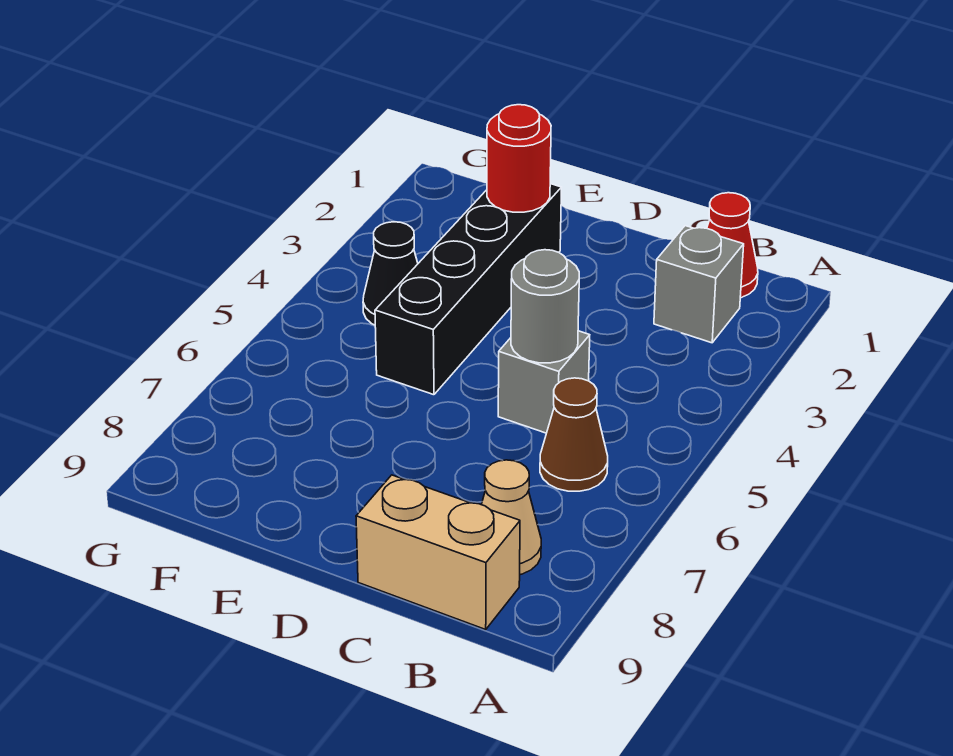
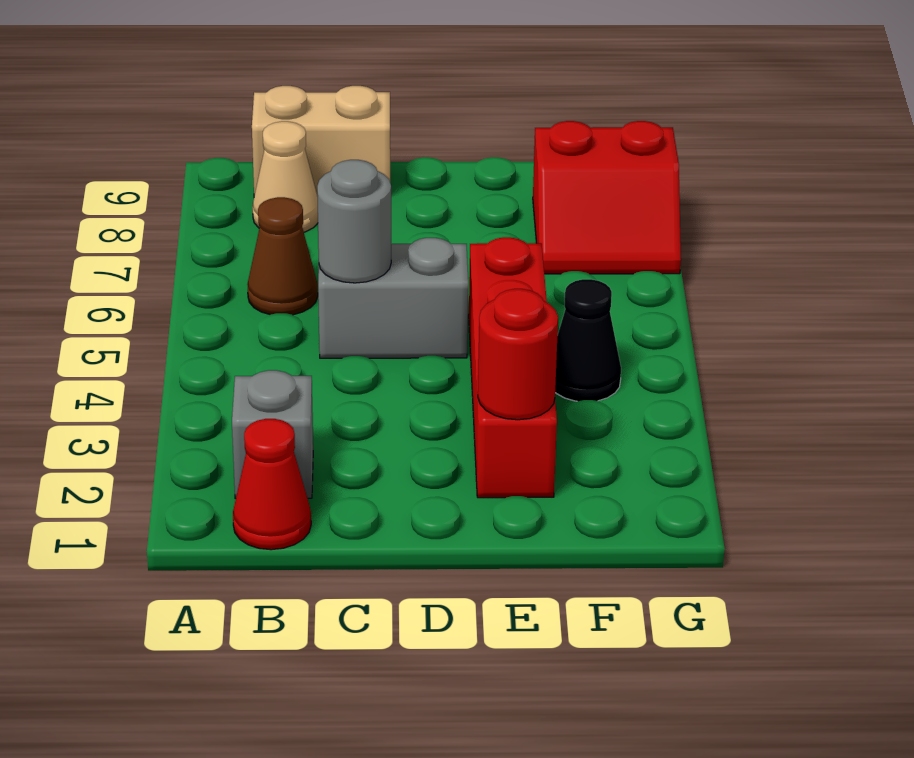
grey 1x1 brick [498,331,590,433] -> grey 1x2 brick [318,238,468,358]
black 1x4 brick [375,184,561,395] -> red 1x4 brick [469,237,557,498]
none -> red 2x2 slope [533,121,681,274]

